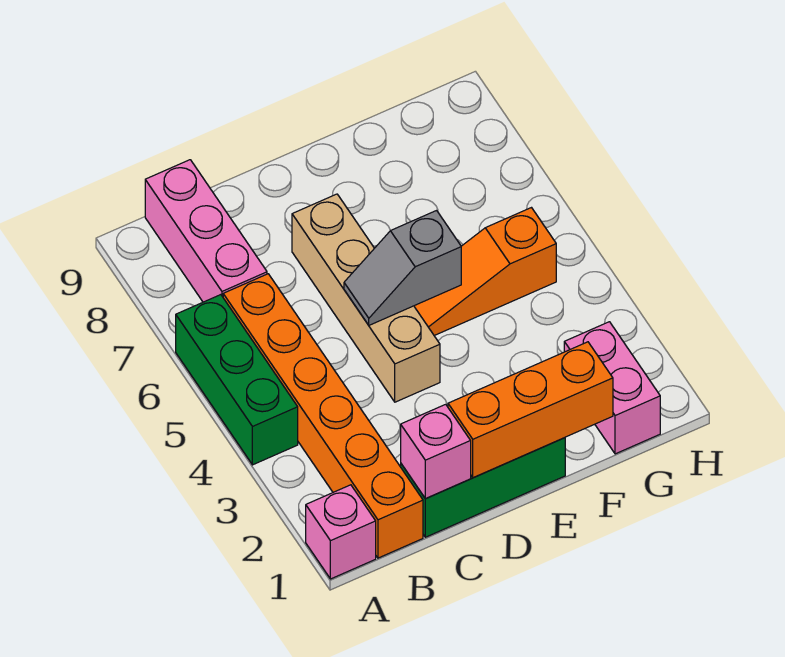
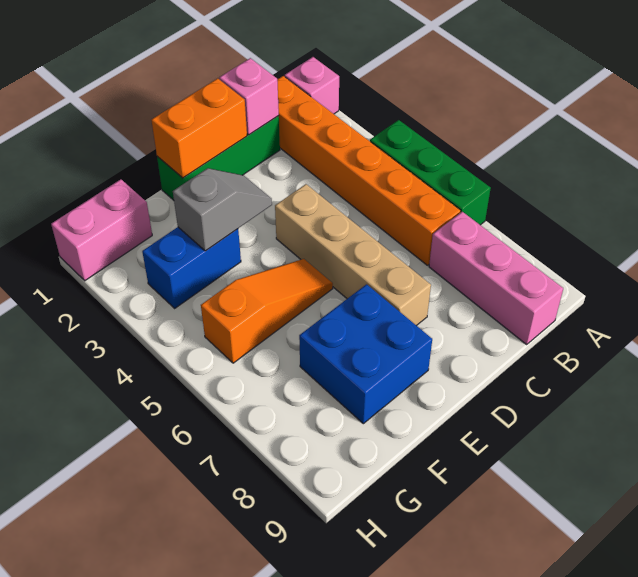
orange 1x3 brick [448,342,613,478] -> orange 1x2 brick [151,78,247,178]
grey 1x2 slope [344,211,461,325] -> grey 1x2 slope moved to [173,168,272,251]
none -> blue 2x2 brick [299,284,432,424]
none -> blue 1x2 brick [142,227,241,308]
pink 1x2 brick [564,322,660,454] -> pink 1x2 brick turned to [51,179,152,281]

